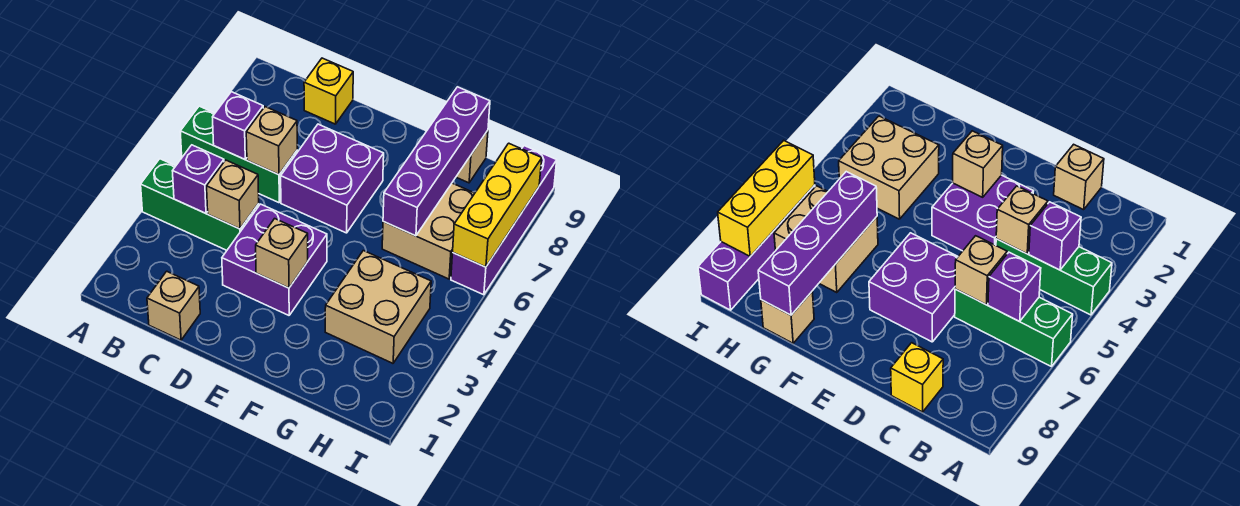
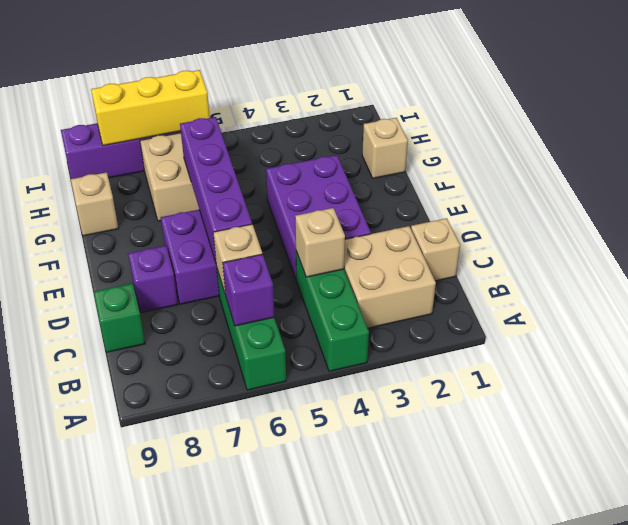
purple 1x1 brick [173,145,224,213] -> purple 1x1 brick moved to [128,246,178,313]
yellow 1x1 brick [304,58,353,124] -> green 1x1 brick [94,283,145,352]
purple 2x2 brick [222,204,327,315] -> purple 2x3 brick [266,155,371,279]
tan 1x1 brick [256,219,308,288] -> tan 1x1 brick moved to [362,118,408,178]
tan 2x2 brick [325,251,431,363] -> tan 2x2 brick moved to [344,226,436,328]
purple 1x4 brick [383,87,490,236] -> purple 1x4 brick turned to [180,117,252,262]

